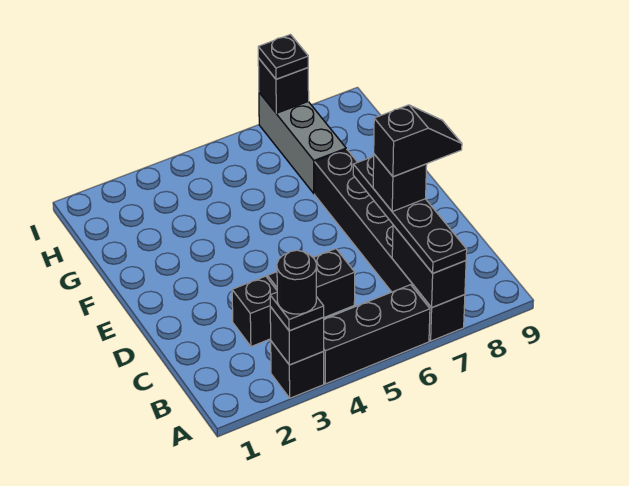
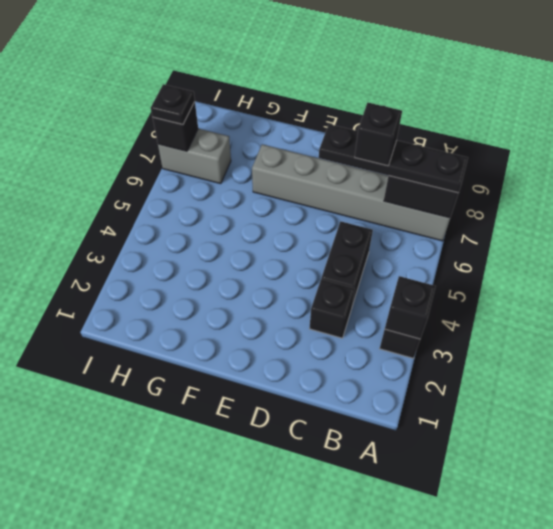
black 1x1 plate [270,292,324,331] -> none
black 1x1 round brick [277,250,316,314] -> none
black 1x3 brick [323,285,430,384] -> none
black 1x6 brick [315,149,465,341] -> grey 1x6 brick [252,144,450,241]
black 1x2 slope [374,105,462,177] -> none
grey 1x3 brick [259,93,346,194] -> grey 1x2 brick [158,129,231,184]

